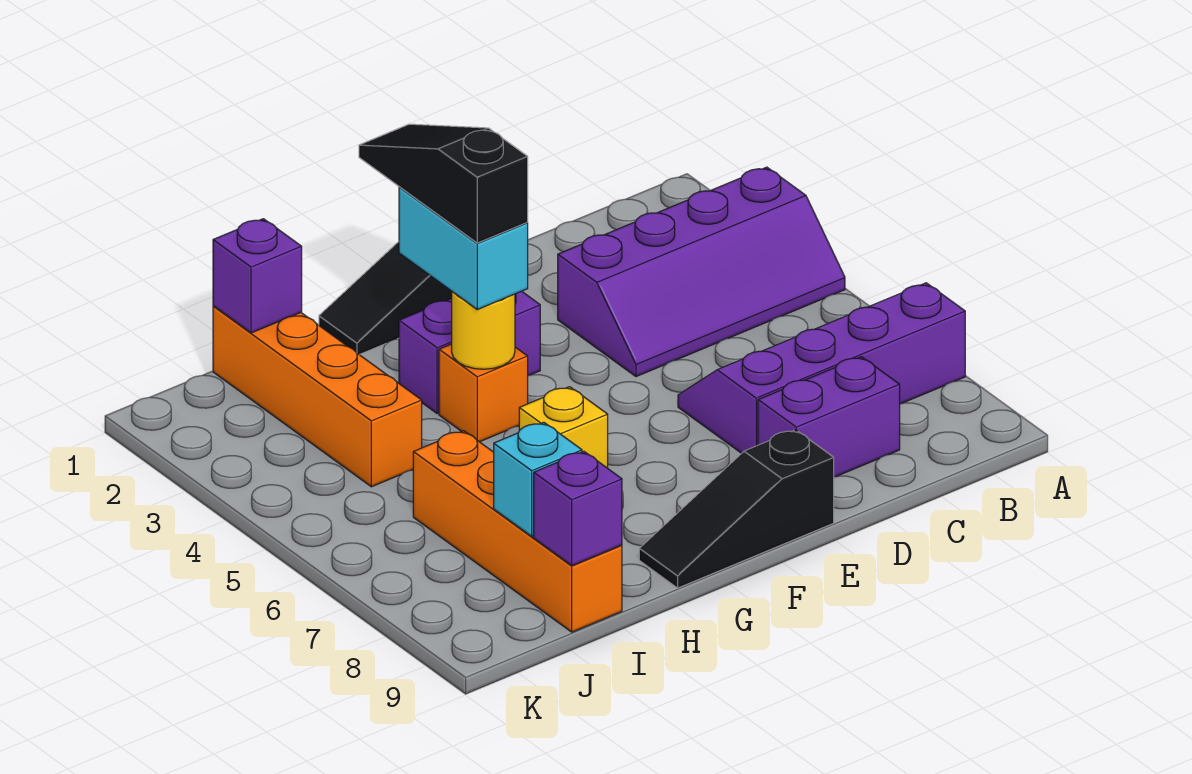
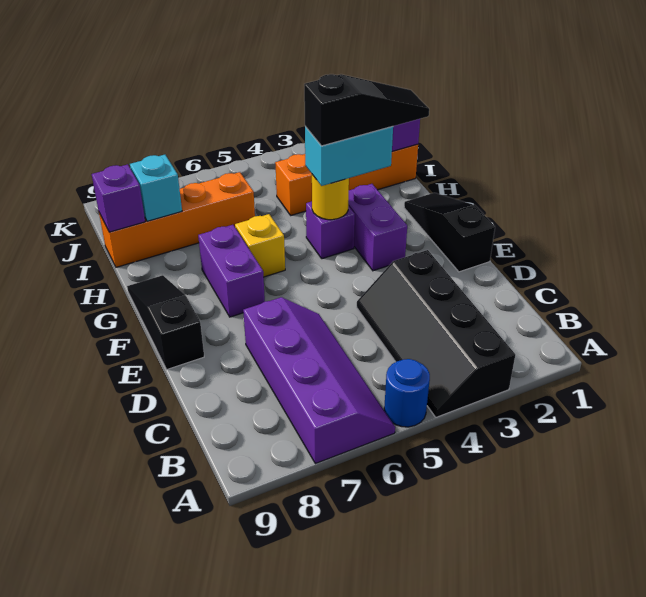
purple 2x4 slope [558,167,845,377] -> black 2x4 slope [357,250,515,417]
none -> blue 1x1 round brick [384,359,430,427]
purple 1x2 brick [758,357,900,477] -> purple 1x2 brick moved to [198,225,265,317]
orange 1x1 brick [439,344,528,442] -> purple 1x1 brick [306,201,355,259]

